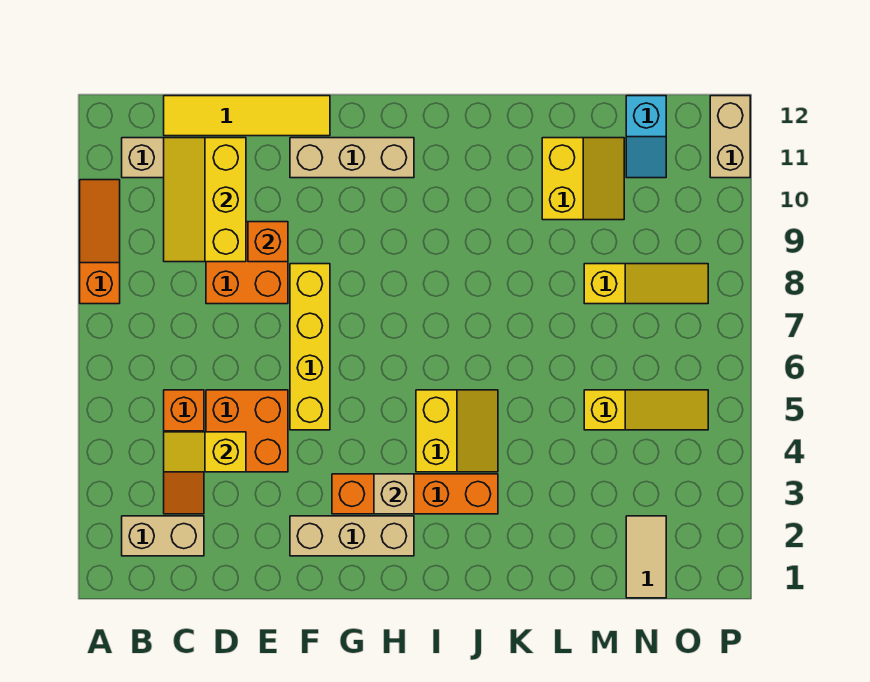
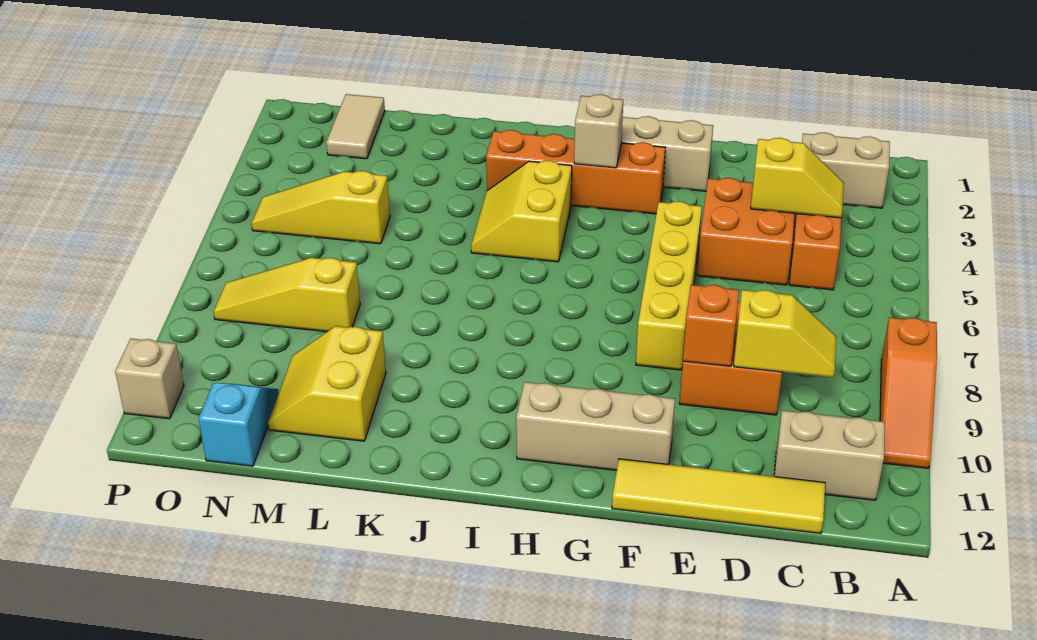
yellow 2x3 slope [164,138,246,262] -> yellow 1x2 slope [734,290,837,377]
tan 1x2 brick [710,96,750,178] -> tan 1x1 brick [115,339,184,419]

